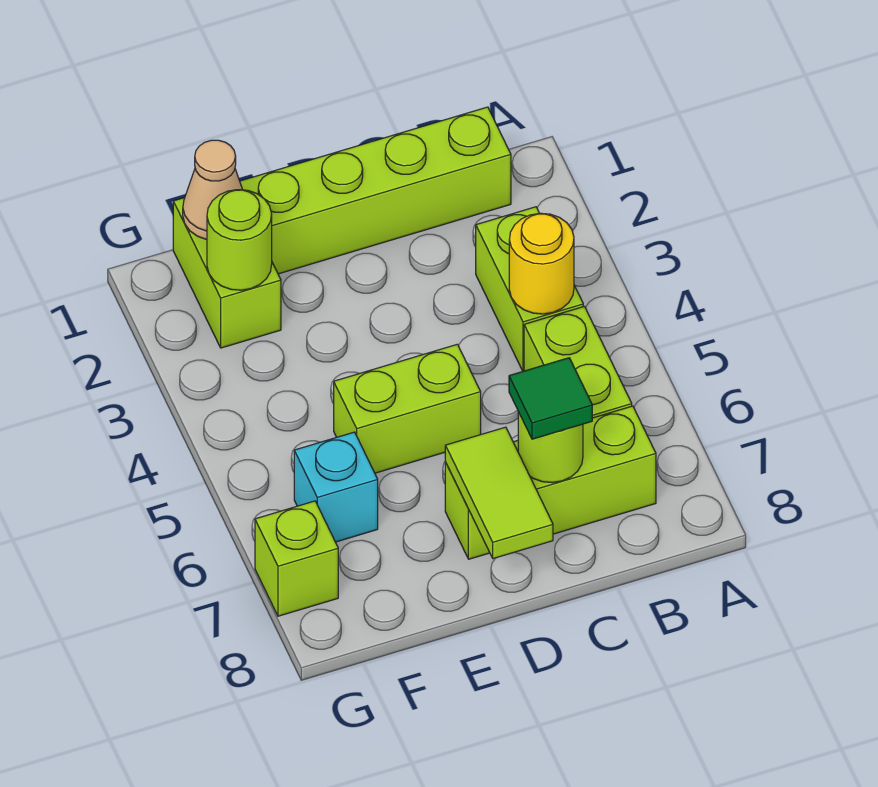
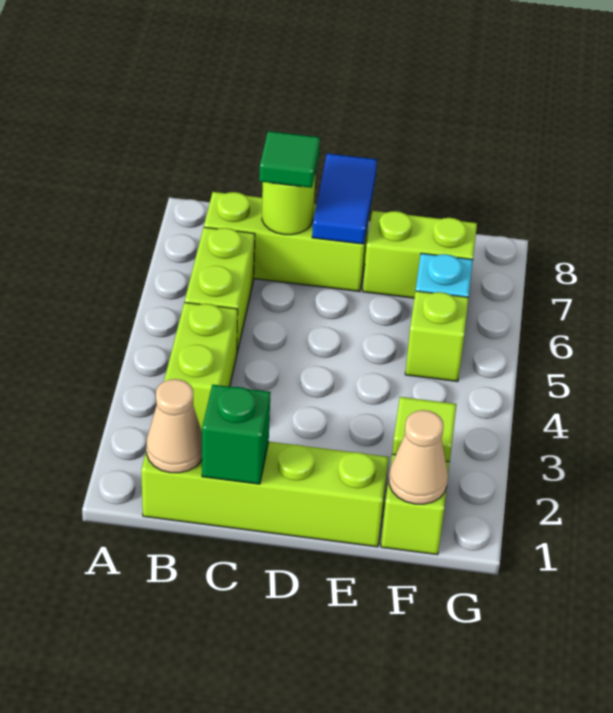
none -> tan 1x1 cone [146,379,202,473]
yellow 1x1 round brick [509,213,574,314] -> none
none -> green 1x1 brick [202,385,271,484]
lime 1x2 brick [334,344,481,473] -> lime 1x2 brick moved to [363,211,477,298]
lime 1x2 tile [445,427,553,559] -> blue 1x2 tile [312,154,377,244]
lime 1x1 round brick [207,190,272,290] -> lime 1x1 tile [392,397,457,462]
lime 1x1 brick [255,501,338,616] -> lime 1x1 brick moved to [405,291,469,382]

